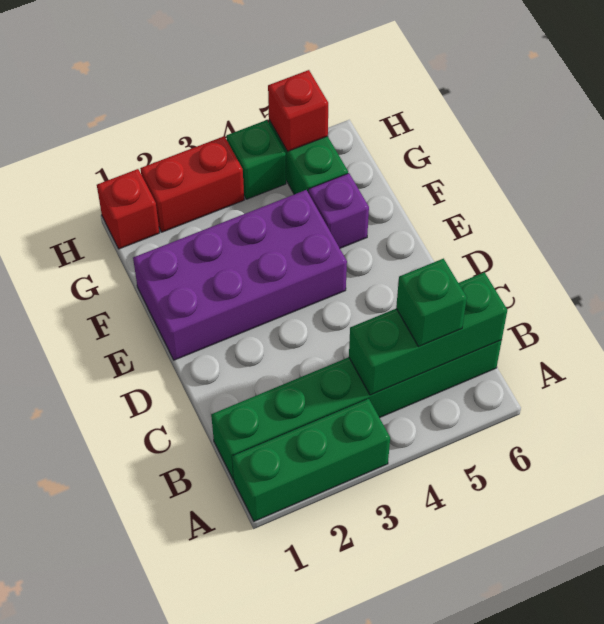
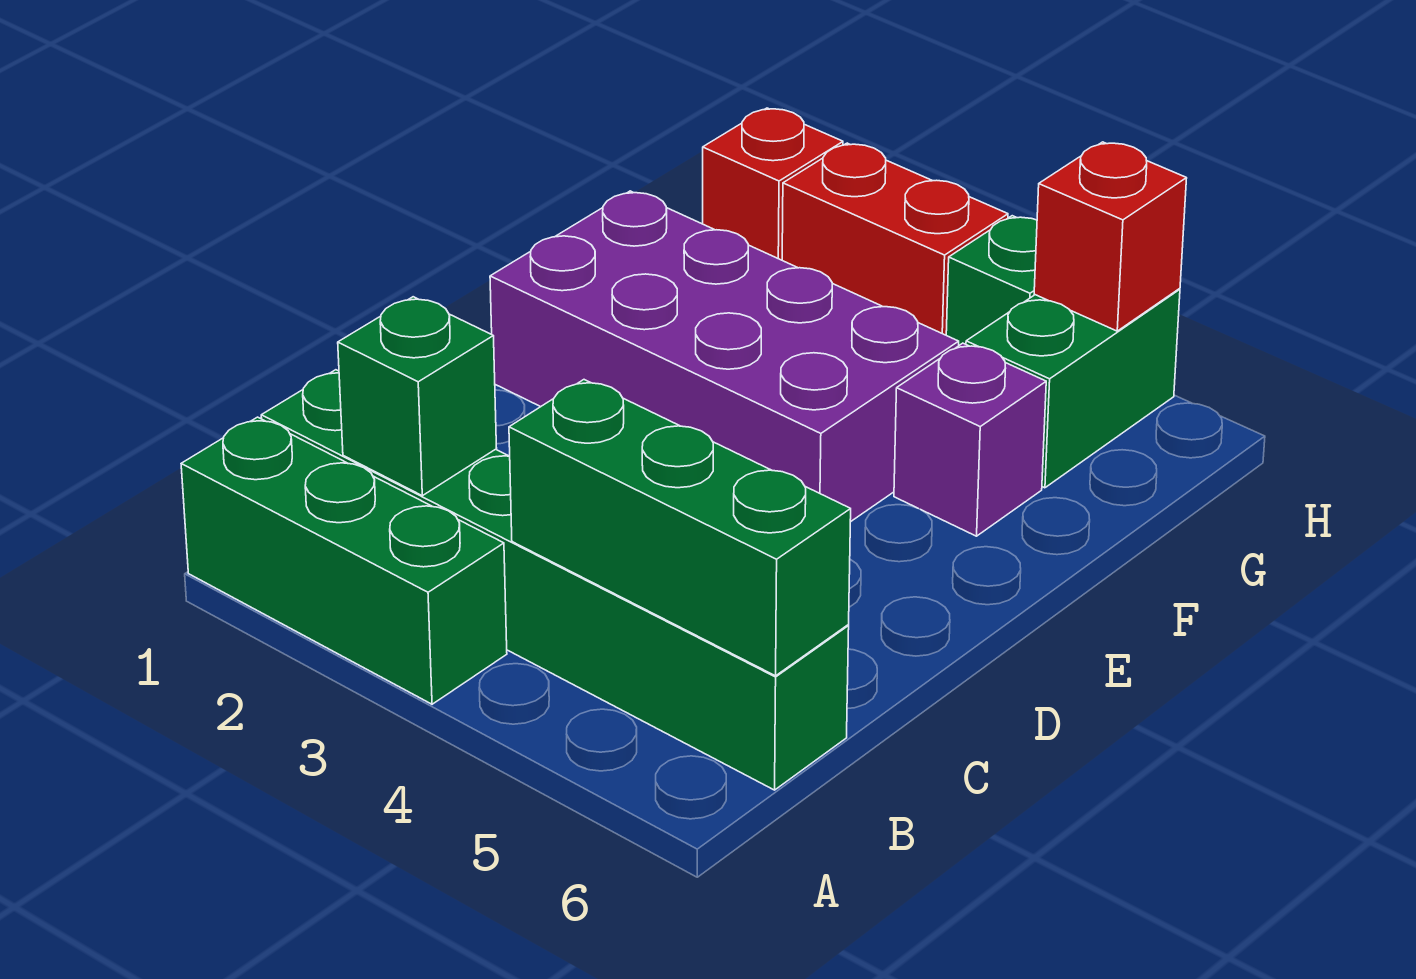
green 1x1 brick [396,259,467,347] -> green 1x1 brick moved to [338,297,497,496]

